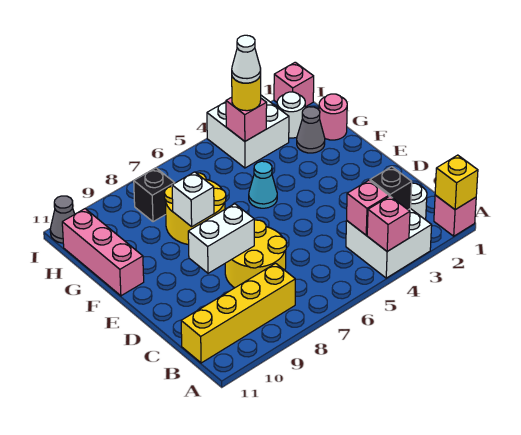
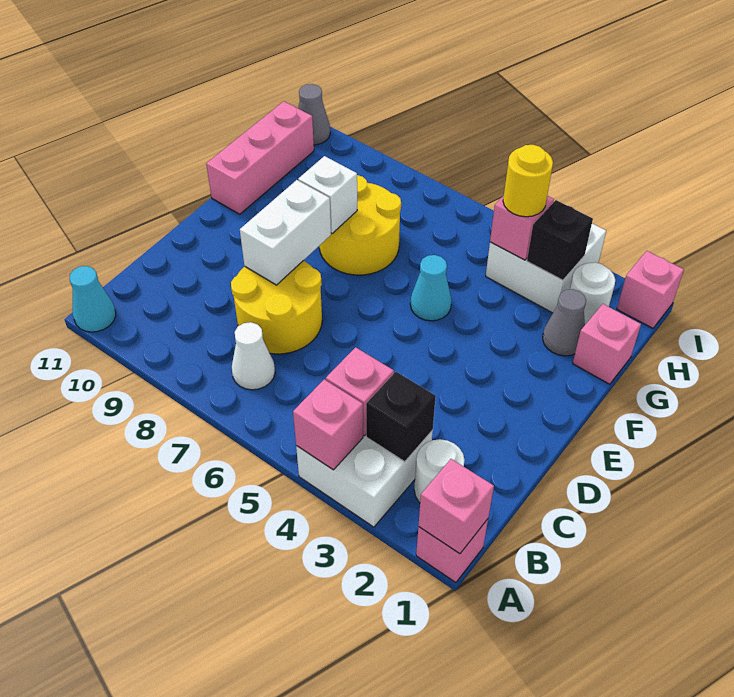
yellow 1x1 brick [435,155,478,210] -> pink 1x1 brick [418,459,494,554]
none -> cyan 1x1 cone [70,266,116,332]
yellow 1x4 brick [181,263,295,363] -> none
white 1x2 brick [188,204,254,273] -> white 1x2 brick turned to [240,180,331,285]
pink 1x1 round brick [319,94,347,140] -> pink 1x1 brick [573,304,641,384]
white 1x1 cone [232,35,261,83] -> white 1x1 cone moved to [232,322,275,390]
black 1x1 brick [134,168,175,222] -> black 1x1 brick moved to [527,200,593,280]

